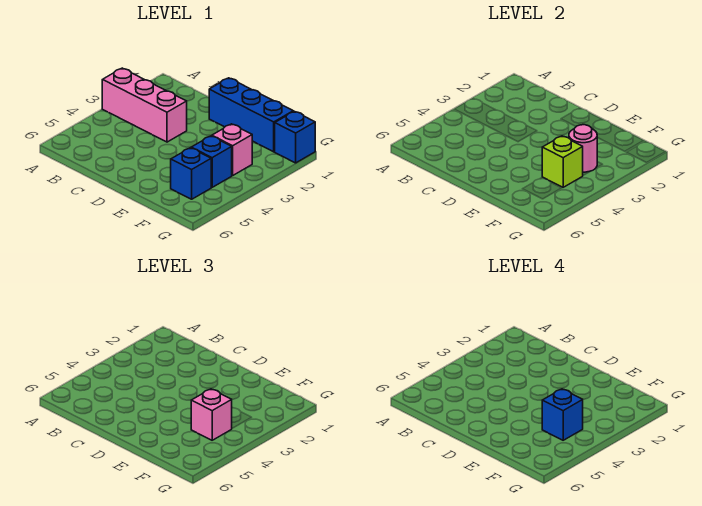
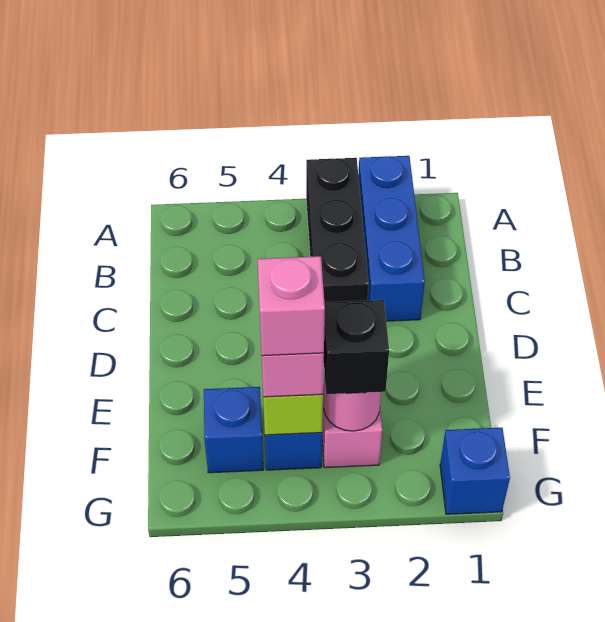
pink 1x3 brick [102,68,187,142] -> black 1x3 brick [306,158,369,302]
blue 1x3 brick [209,78,293,152] -> blue 1x3 brick moved to [358,156,425,321]
none -> black 1x1 brick [324,300,389,394]
blue 1x1 brick [542,389,583,440] -> pink 1x1 brick [258,256,325,356]

